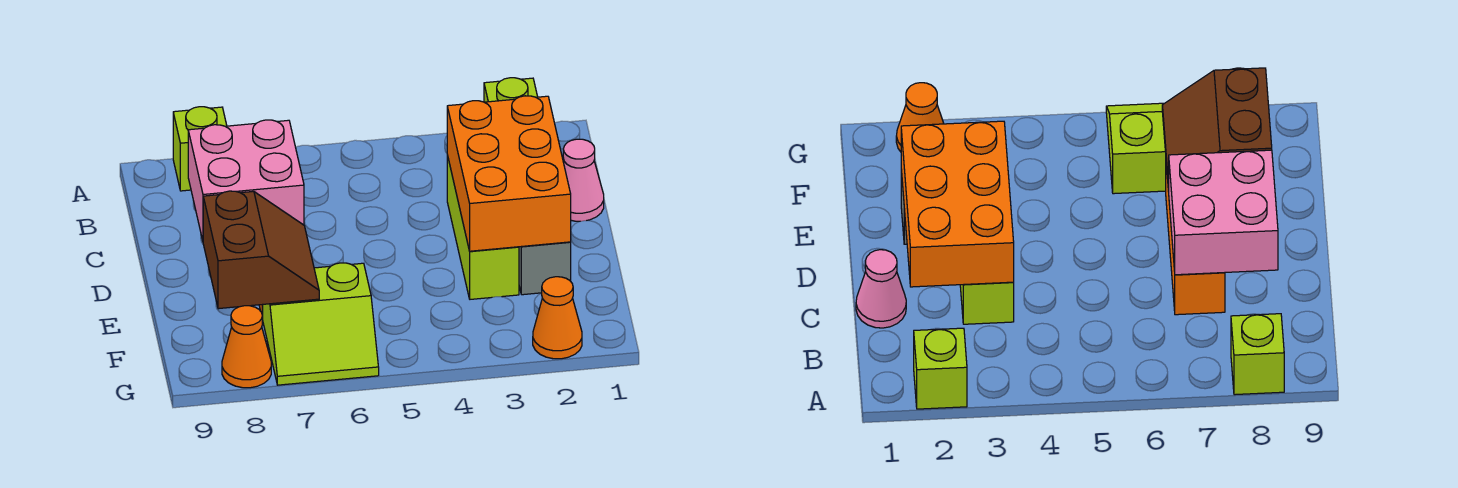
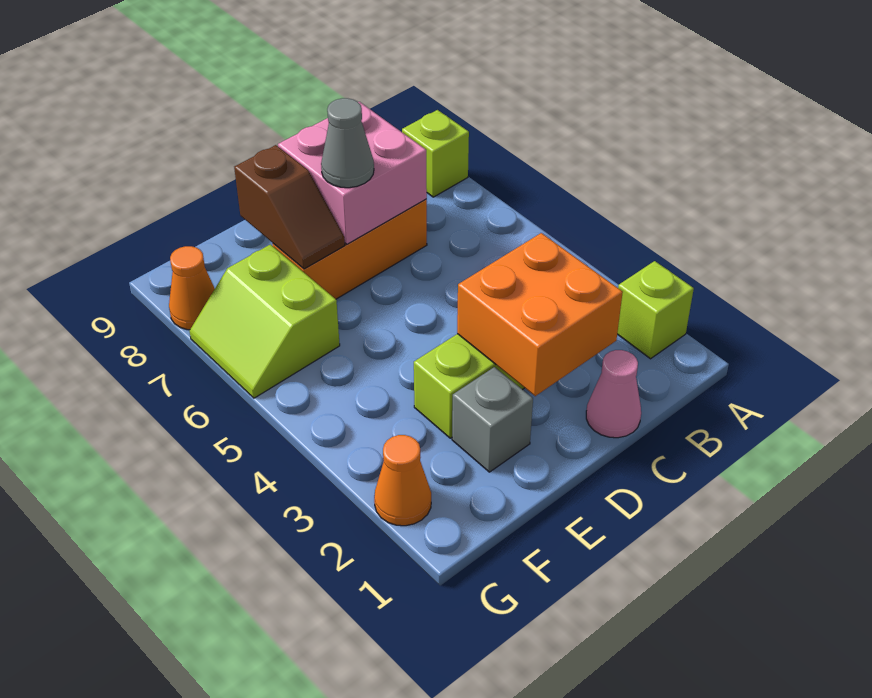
orange 2x3 brick [447,96,571,251] -> orange 2x2 brick [457,233,623,396]
none -> grey 1x1 cone [321,98,374,188]
brown 2x2 slope [203,191,319,309] -> brown 1x2 slope [234,145,345,269]

